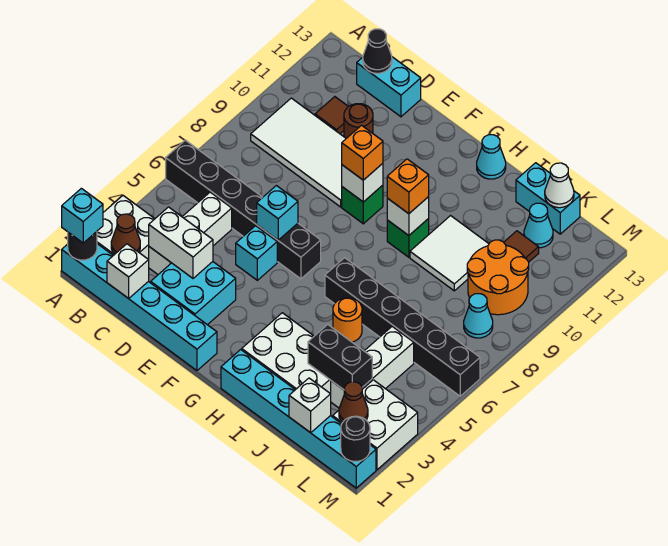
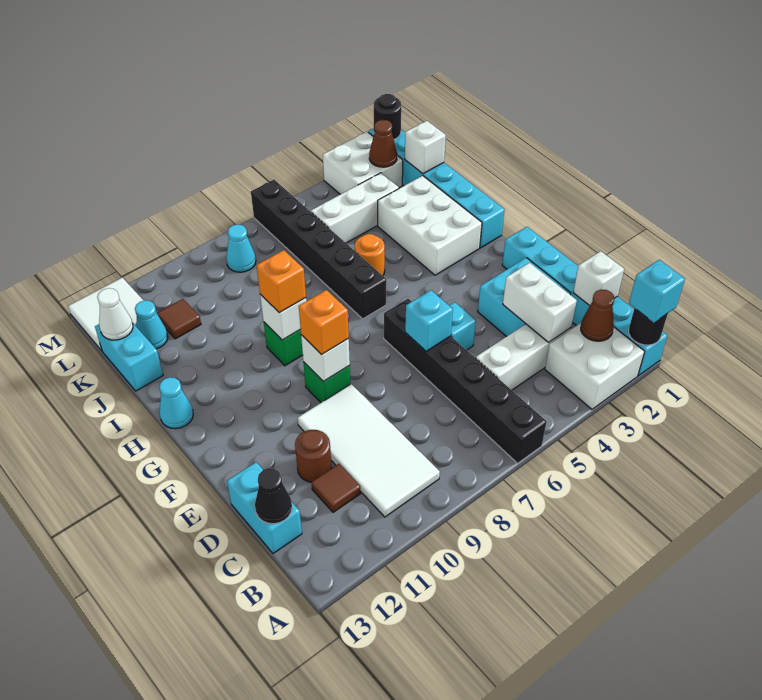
white 2x2 tile [410,216,489,291] -> white 2x2 tile moved to [68,278,144,351]
black 1x2 brick [308,325,372,390] -> none
orange 2x2 round brick [467,240,529,315] -> none

